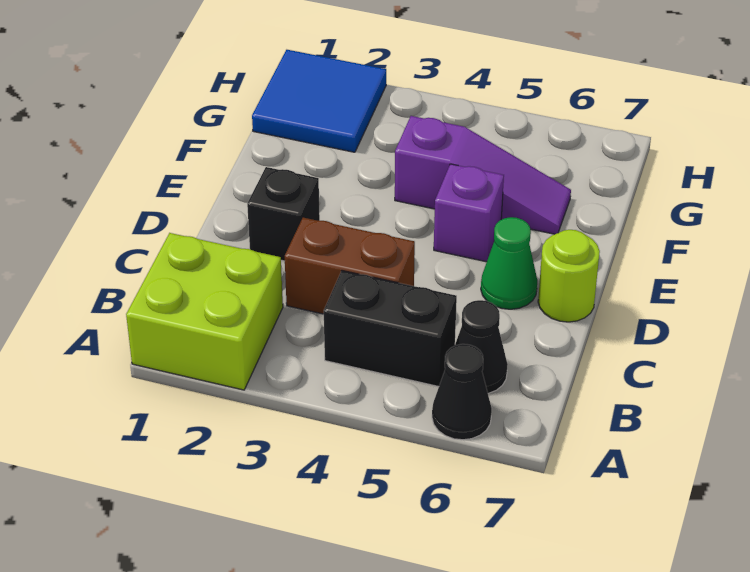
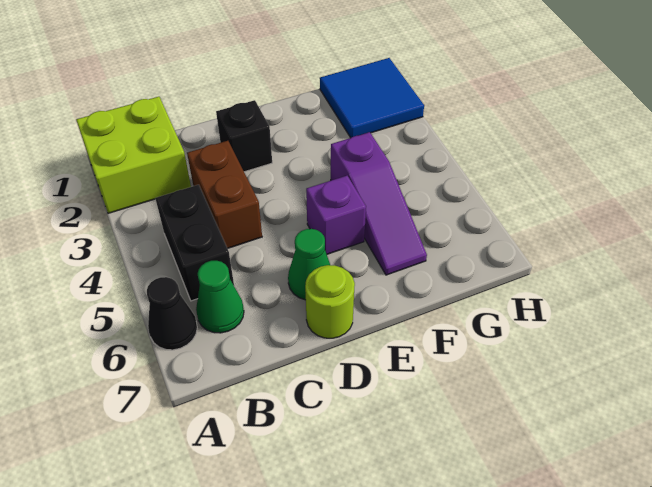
black 1x1 cone [455,300,508,393] -> green 1x1 cone [196,261,244,333]

